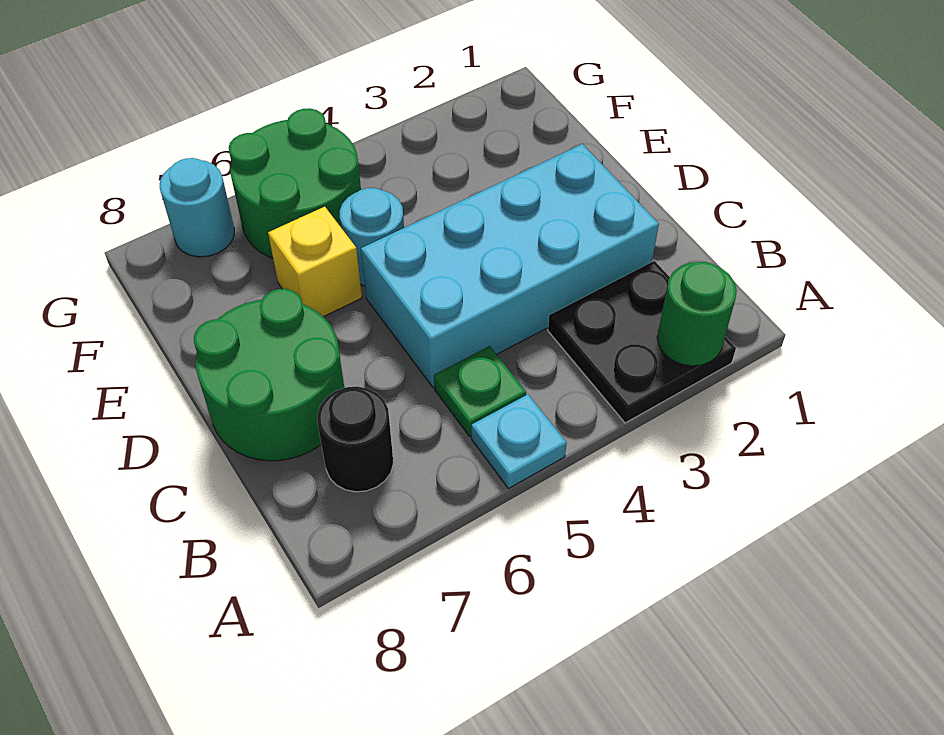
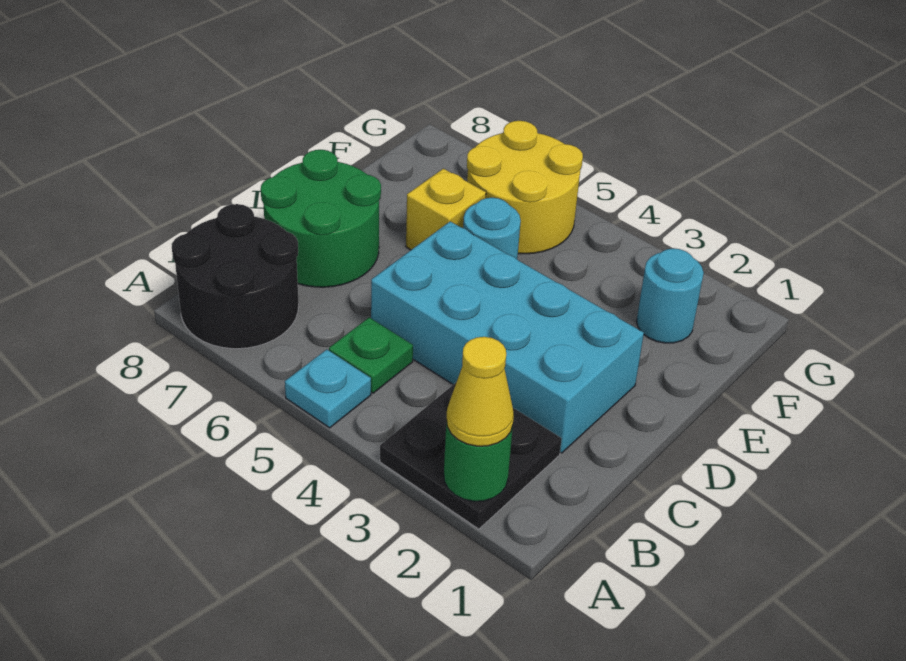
none -> yellow 1x1 cone [446,337,514,446]
black 1x1 round brick [317,386,393,492] -> black 2x2 round brick [172,204,299,349]
green 2x2 round brick [229,108,361,258] -> yellow 2x2 round brick [467,121,583,254]
cyan 1x1 round brick [160,158,234,257] -> cyan 1x1 round brick moved to [637,248,704,343]

